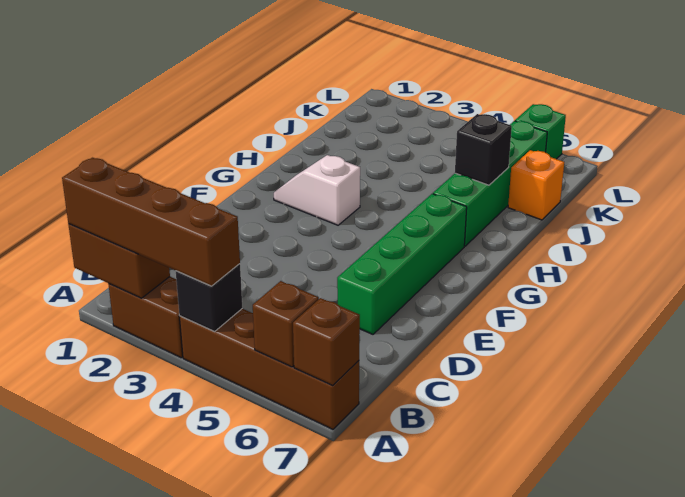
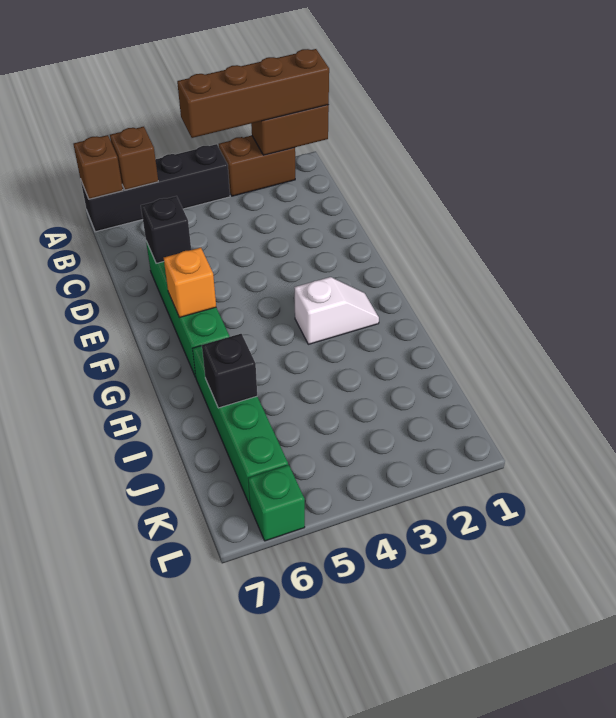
brown 1x4 brick [179,309,359,429] -> black 1x4 brick [81,144,230,232]
black 1x1 brick [176,264,242,332] -> black 1x1 brick moved to [141,196,191,263]
orange 1x1 brick [508,150,564,220] -> orange 1x1 brick moved to [164,248,216,318]

